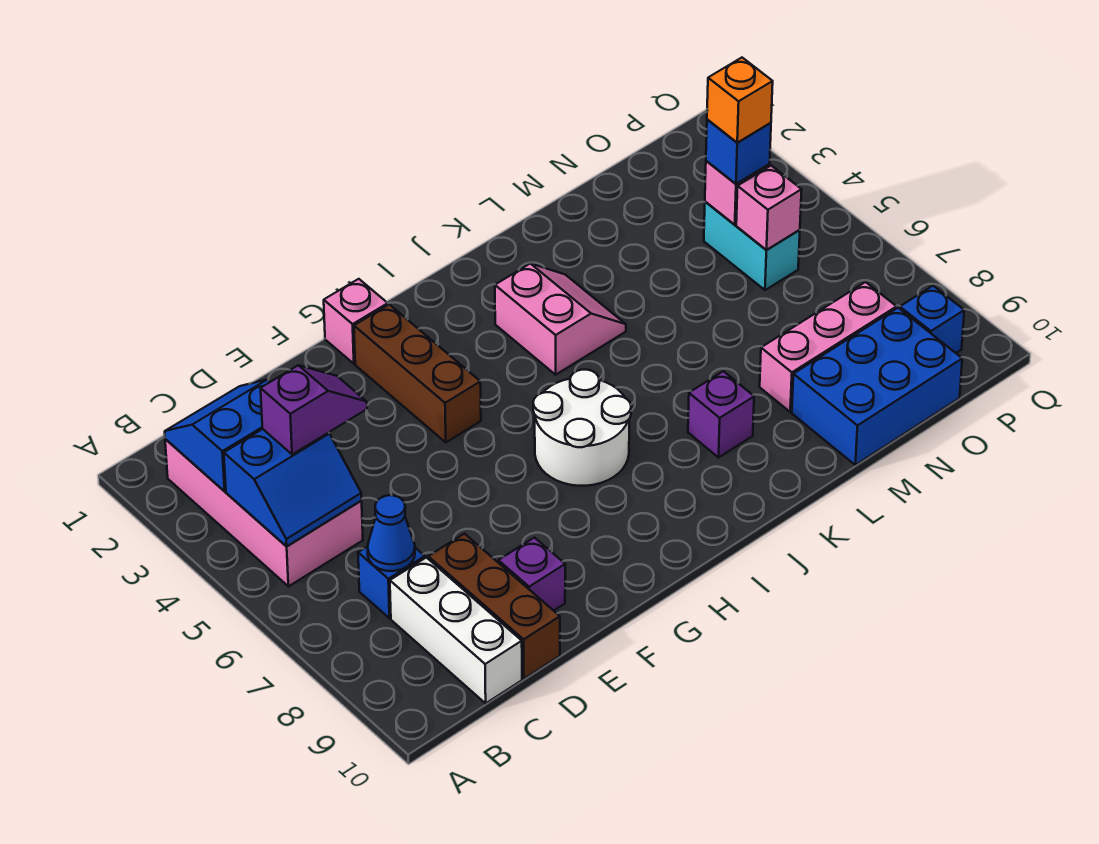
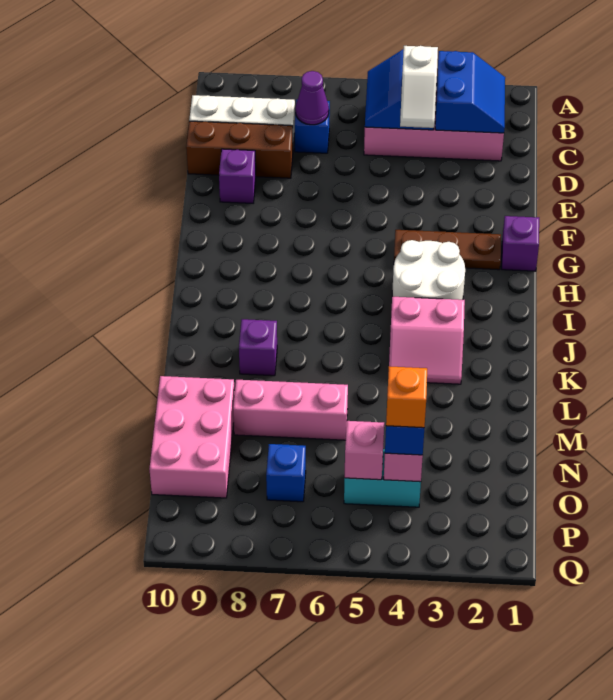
purple 1x2 slope [261,365,367,454] -> white 1x2 slope [400,46,438,128]
blue 1x1 cone [368,495,415,571] -> purple 1x1 cone [295,71,329,125]
pink 1x1 brick [324,279,388,364] -> purple 1x1 brick [502,216,539,271]
brown 1x3 brick [354,305,481,442] -> brown 1x3 plate [394,230,501,270]
white 2x2 round brick [533,370,631,486] -> white 2x2 round brick moved to [392,240,465,300]
pink 1x3 brick [760,282,896,412] -> pink 1x3 brick turned to [233,380,348,440]
blue 2x3 brick [792,308,962,465] -> pink 2x3 brick [149,376,235,498]
blue 1x1 brick [900,286,964,353] -> blue 1x1 brick moved to [266,444,306,502]

